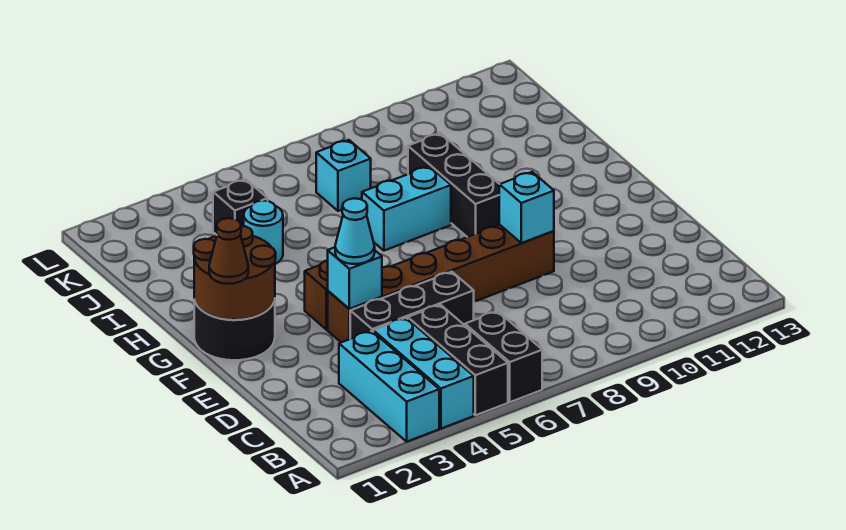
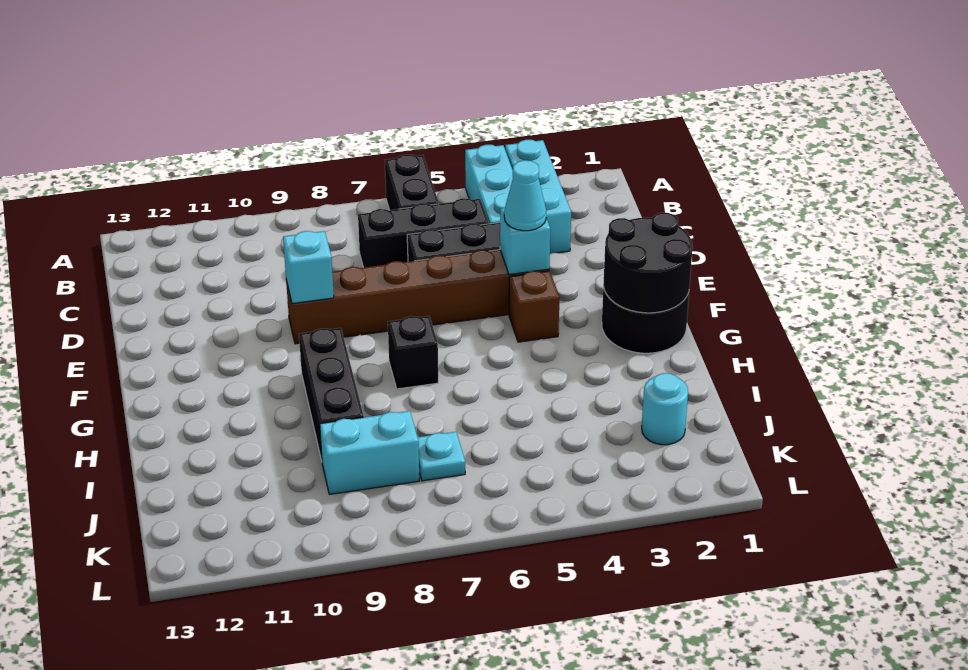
black 1x3 brick [408,305,508,415] -> black 1x3 brick turned to [358,198,489,268]
brown 2x2 round brick [194,226,276,320] -> black 2x2 round brick [604,213,693,313]
brown 1x1 cone [209,218,248,284] -> none
cyan 1x2 brick [362,166,451,251] -> cyan 1x2 brick moved to [320,411,419,494]
cyan 1x1 round brick [244,200,283,264] -> cyan 1x1 round brick moved to [642,373,688,445]
black 1x1 brick [213,179,268,235] -> black 1x1 brick moved to [388,316,438,389]
cyan 1x1 brick [316,140,371,211] -> cyan 1x1 plate [418,432,465,481]

